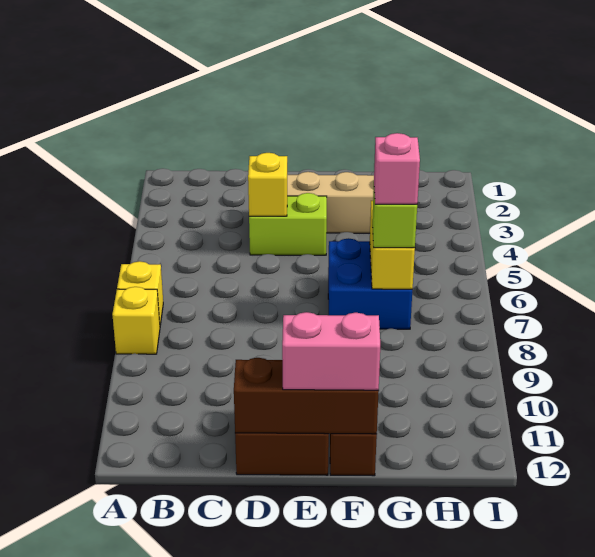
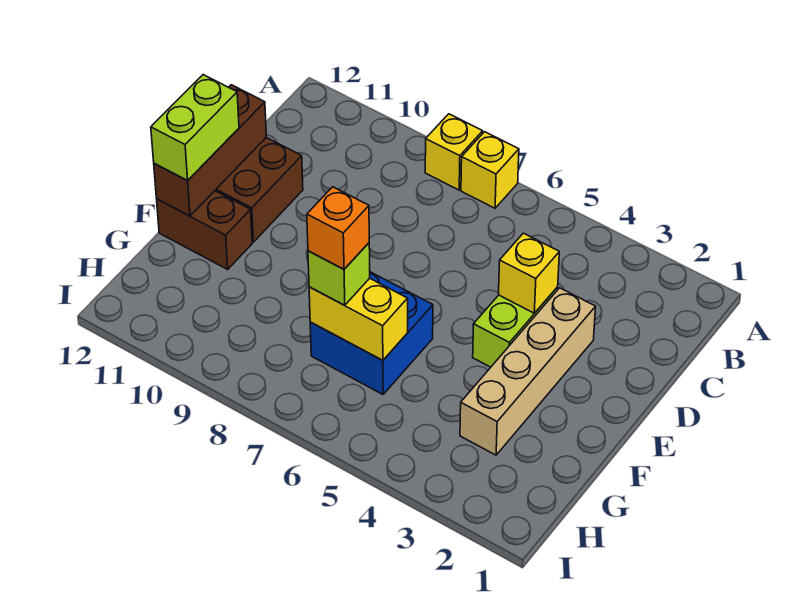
pink 1x2 brick [282,312,380,390] -> lime 1x2 brick [151,75,239,180]
pink 1x1 brick [374,133,420,204] -> orange 1x1 brick [307,187,369,269]

